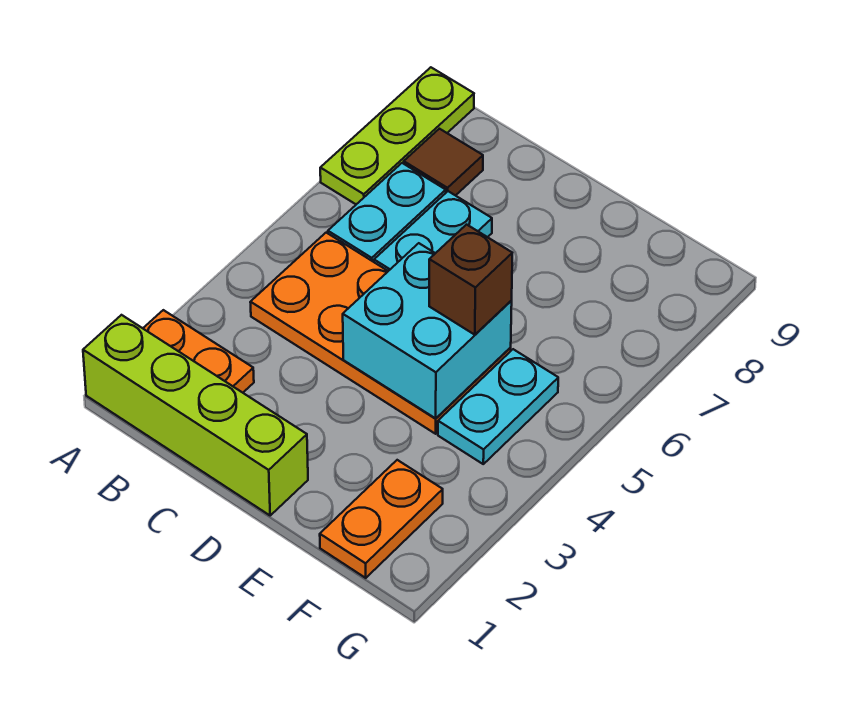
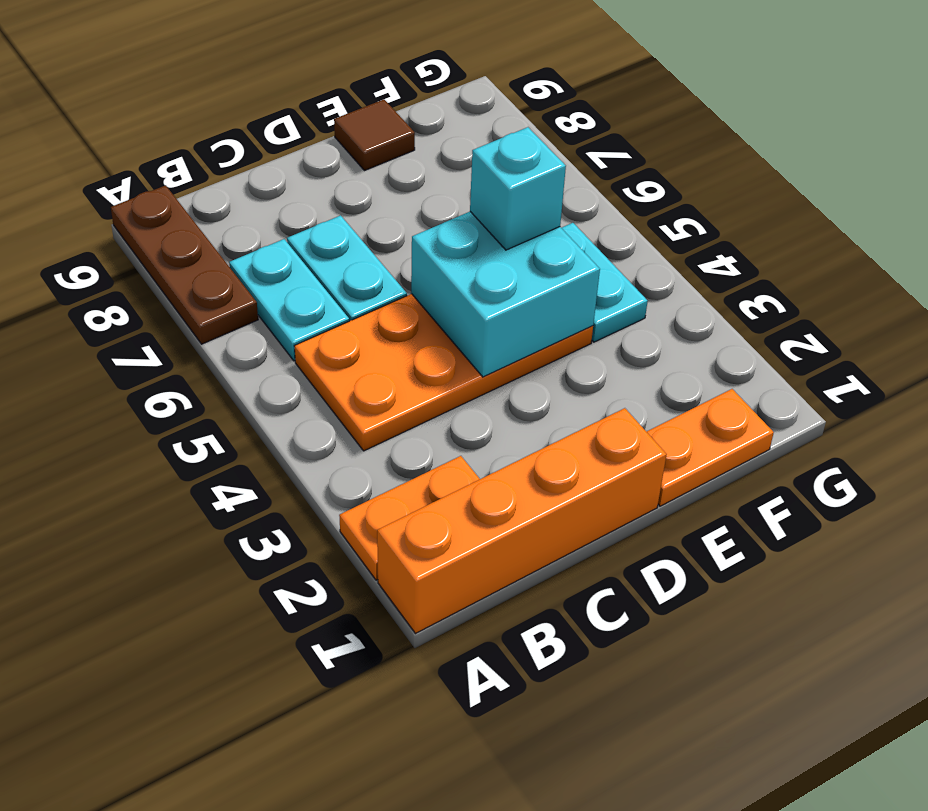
lime 1x4 brick [83,315,308,515] -> orange 1x4 brick [377,408,667,634]
lime 1x3 plate [320,67,474,204] -> brown 1x3 plate [111,185,258,344]
brown 1x1 tile [404,129,483,196] -> brown 1x1 tile moved to [334,99,415,171]
brown 1x1 brick [429,225,512,335] -> cyan 1x1 brick [470,127,566,250]
orange 1x2 plate [320,460,443,578] -> orange 1x2 plate turned to [647,389,774,506]

